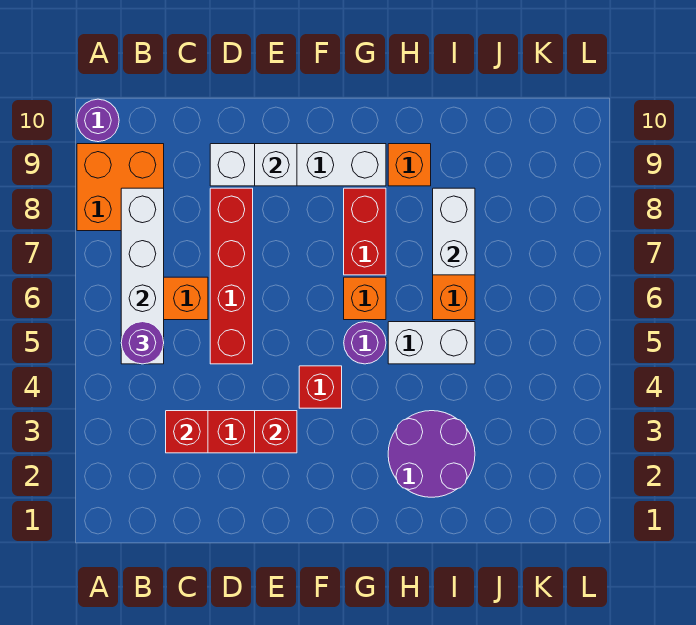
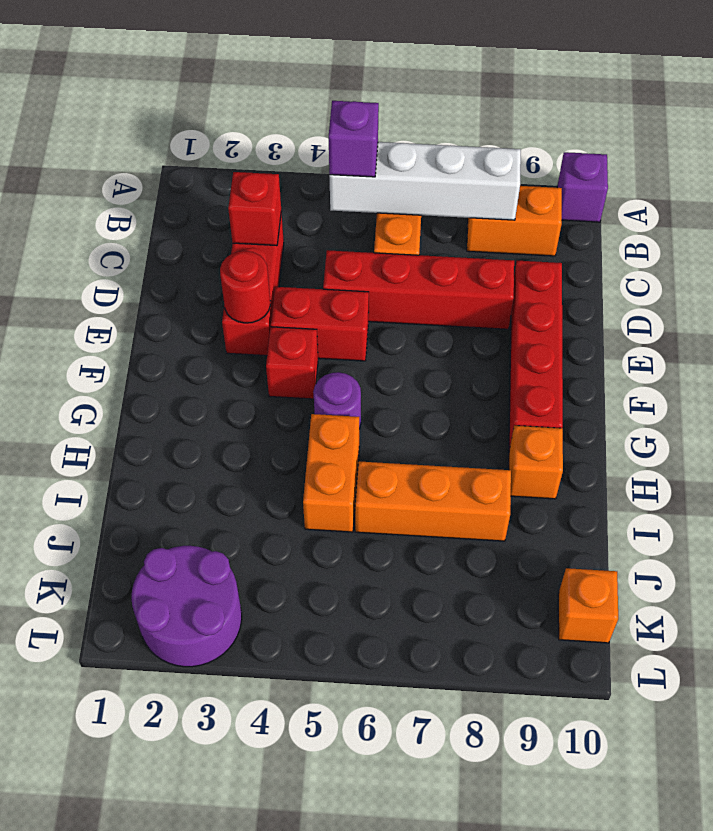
orange 2x2 brick [77,144,164,231] -> orange 1x2 brick [467,186,562,256]
purple 1x1 round brick [77,99,119,142] -> purple 1x1 brick [557,152,608,222]
purple 1x1 round brick [121,322,164,364] -> purple 1x1 brick [329,101,379,177]
white 1x4 brick [210,144,386,186] -> red 1x4 brick [509,261,563,450]
red 1x1 brick [255,411,297,453] -> red 1x1 round brick [220,251,270,323]
white 1x1 brick [255,144,297,186] -> none
orange 1x1 brick [344,277,386,320] -> orange 1x1 brick moved to [558,568,618,643]
red 1x2 brick [344,188,386,275] -> red 1x2 brick moved to [271,287,369,361]
purple 2x2 round brick [388,411,475,497] -> purple 2x2 round brick moved to [131,546,242,667]
white 1x2 brick [388,322,475,364] -> orange 1x2 brick [303,414,359,532]
white 1x2 brick [433,188,475,275] -> none

